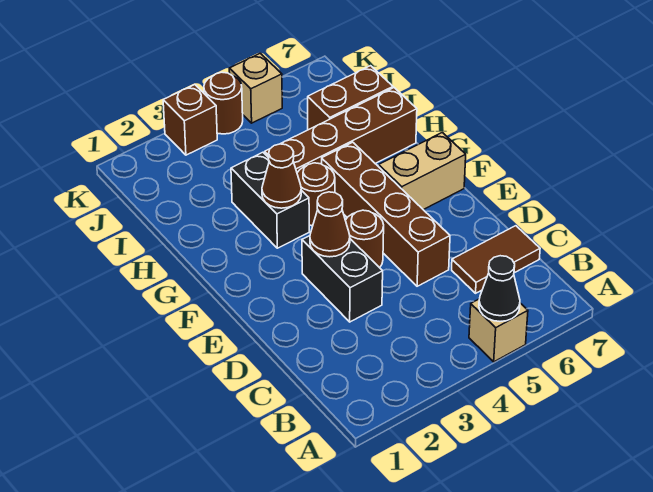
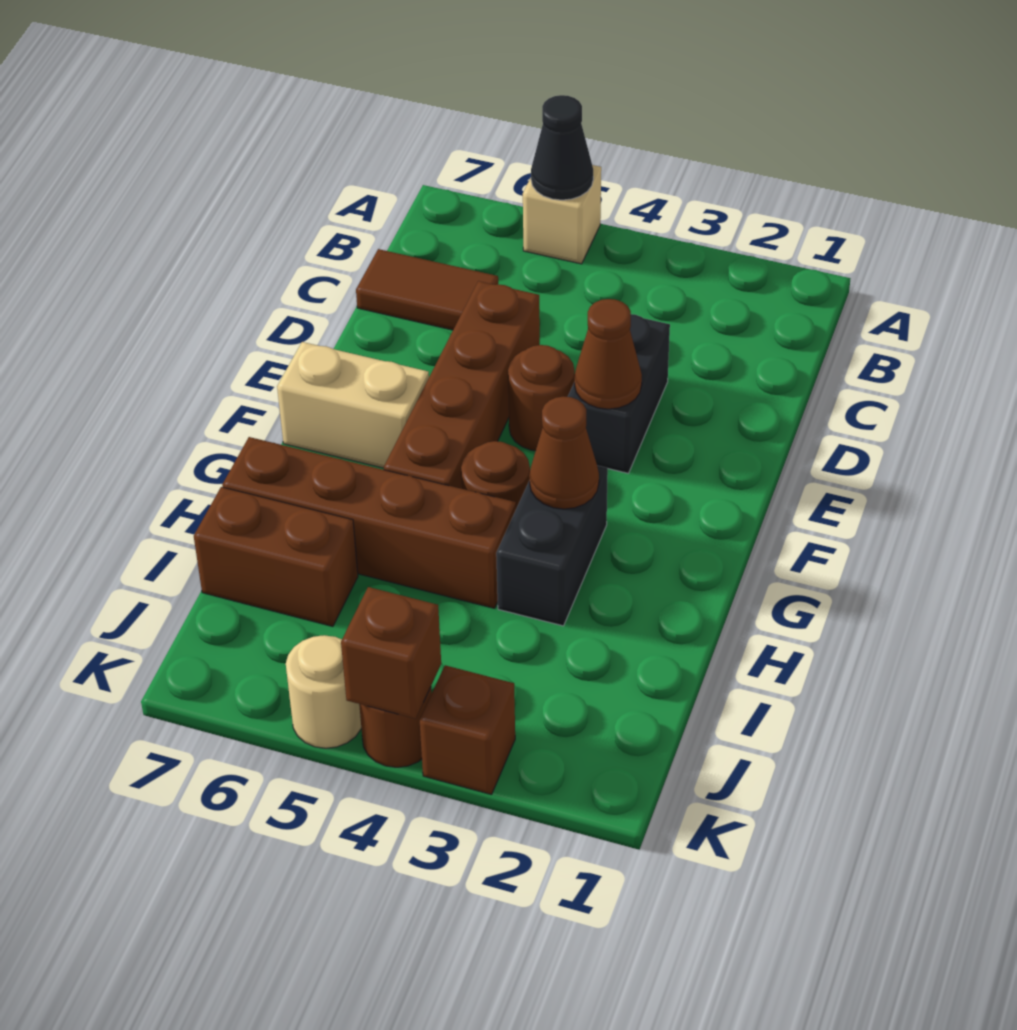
none -> brown 1x1 brick [341,587,441,719]
tan 1x1 brick [229,53,282,123] -> tan 1x1 round brick [286,635,361,748]

